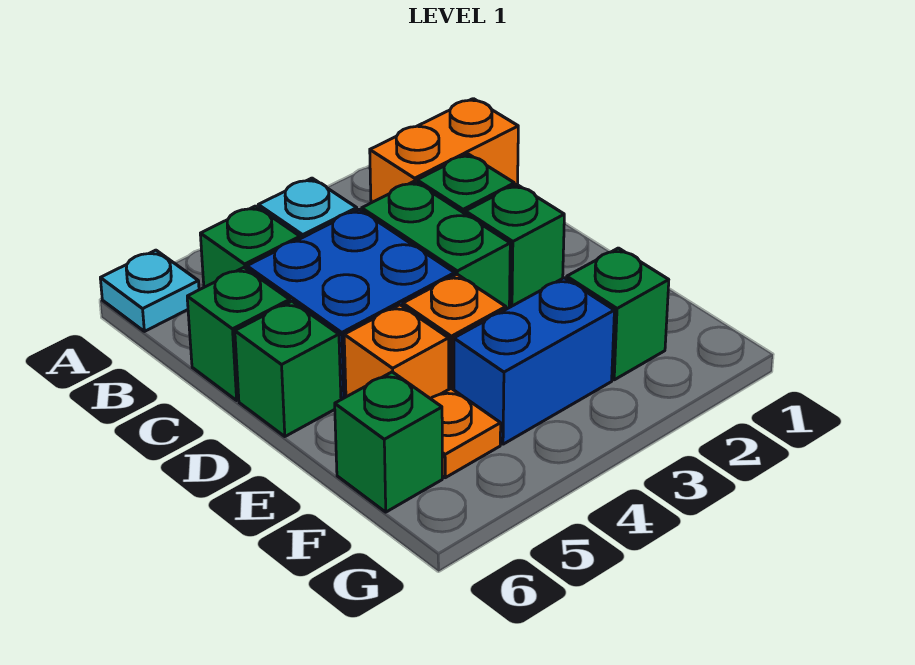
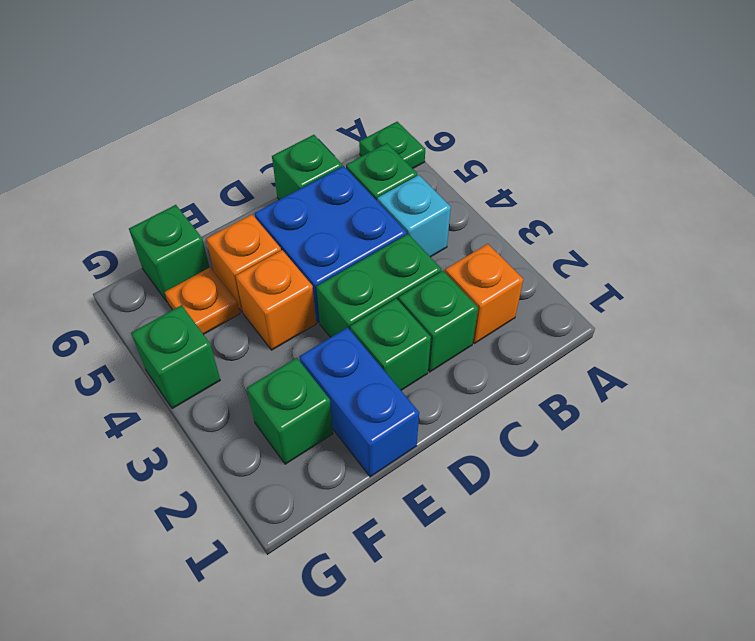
cyan 1x1 plate [100,250,199,331] -> green 1x1 plate [359,122,425,168]
orange 1x2 brick [370,99,518,203] -> orange 1x1 brick [445,244,523,344]
green 1x1 brick [235,301,341,437] -> green 1x1 brick moved to [131,305,220,409]
blue 1x2 brick [454,278,614,444] -> blue 1x2 brick moved to [299,328,419,477]

